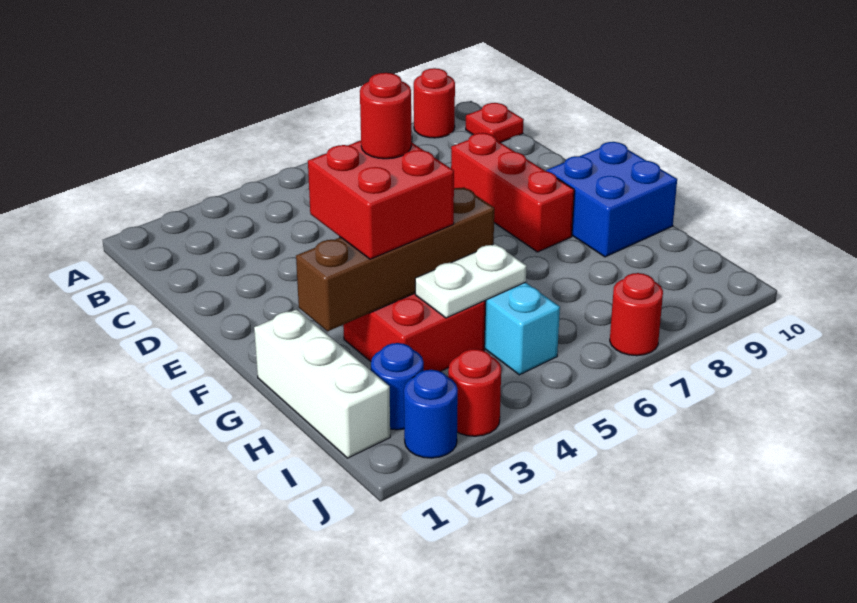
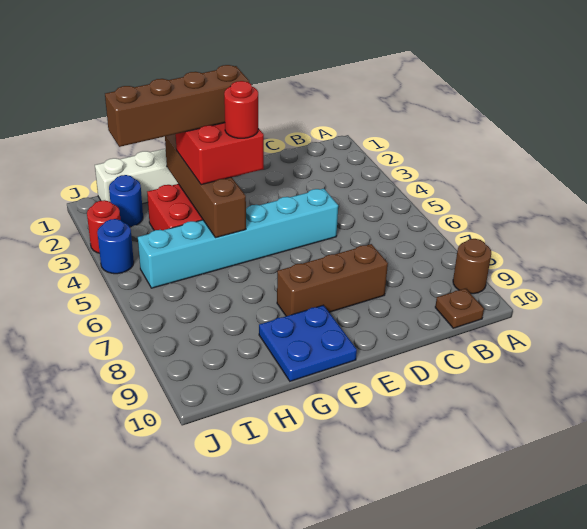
red 1x1 round brick [414,68,455,138] -> brown 1x1 round brick [453,239,491,294]
red 1x1 plate [466,103,524,143] -> brown 1x1 plate [435,288,484,328]
red 1x3 brick [451,133,574,252] -> brown 1x3 brick [277,244,388,316]
none -> brown 1x4 brick [105,65,249,147]
blue 2x2 brick [546,142,677,257] -> blue 2x2 plate [259,305,357,381]
white 1x2 plate [415,244,527,318] -> none
blue 1x1 round brick [404,370,458,458] -> blue 1x1 round brick moved to [97,219,134,274]
red 1x1 round brick [610,273,663,356] -> none

